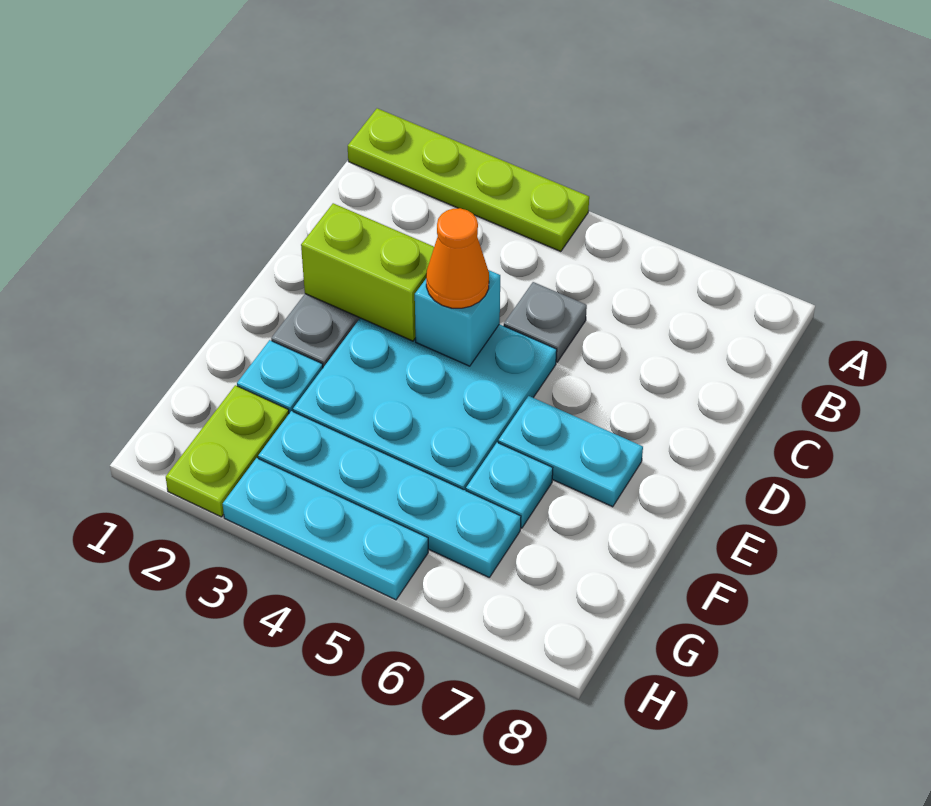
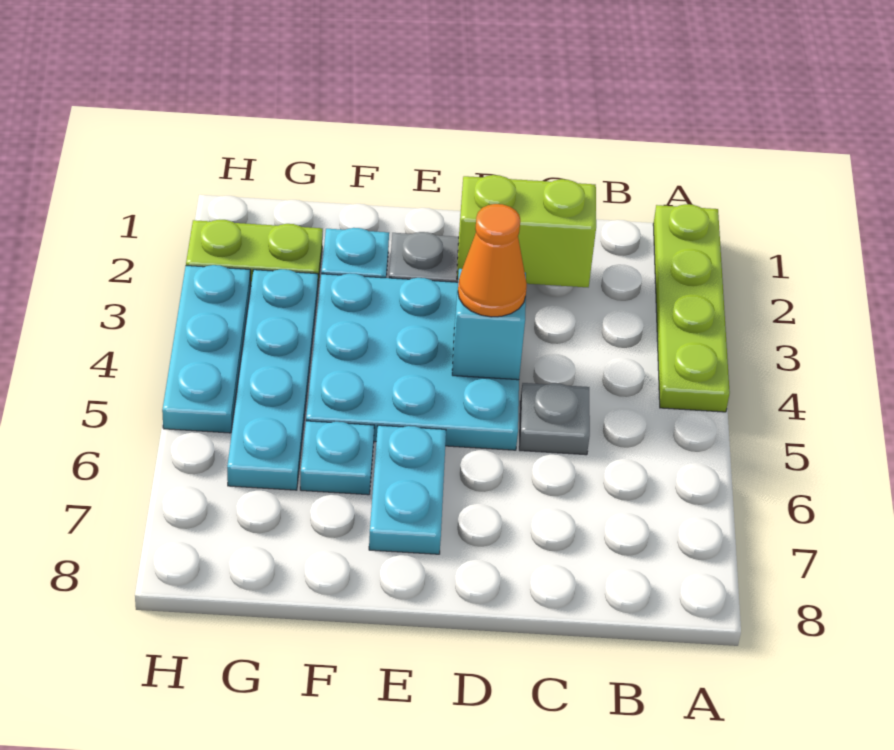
lime 1x2 brick [301,203,434,341] -> lime 1x2 brick turned to [457,175,596,287]

